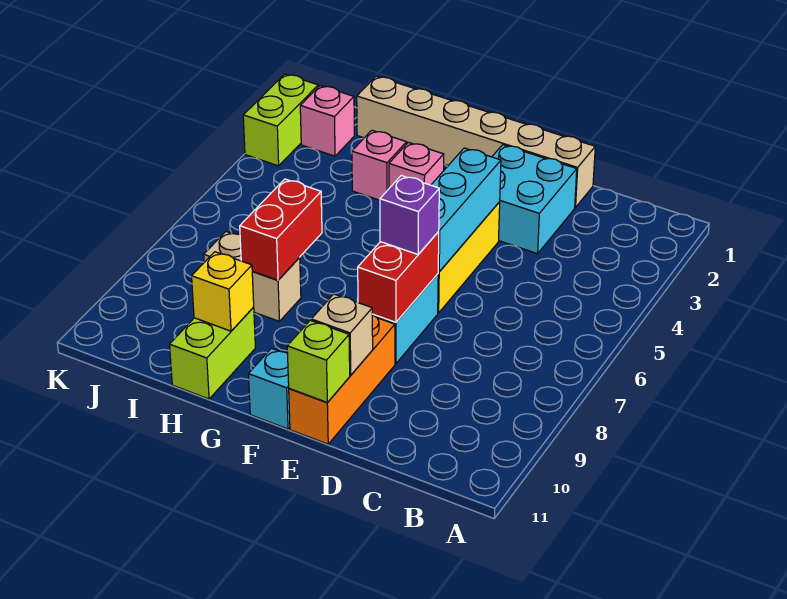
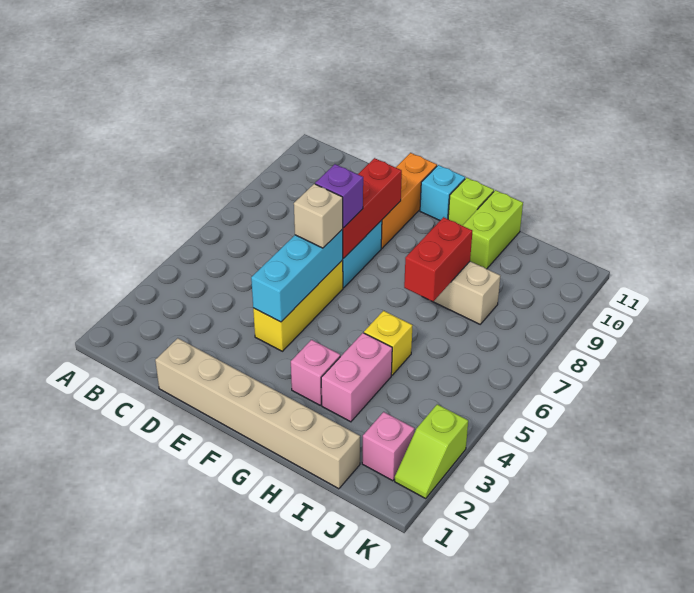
cyan 2x2 brick [492,145,577,254] -> none
red 1x2 brick [358,232,439,322] -> red 1x3 brick [343,158,402,258]
tan 1x1 brick [311,294,373,375] -> tan 1x1 brick moved to [294,184,343,248]
lime 1x1 brick [287,320,350,403] -> lime 1x1 brick moved to [448,178,494,225]
pink 1x1 brick [352,130,407,200] -> pink 1x2 brick [321,333,392,422]
yellow 1x1 brick [192,252,254,331] -> yellow 1x1 brick moved to [364,311,413,375]
lime 1x2 brick [243,74,318,166] -> lime 1x2 slope [395,404,468,498]

